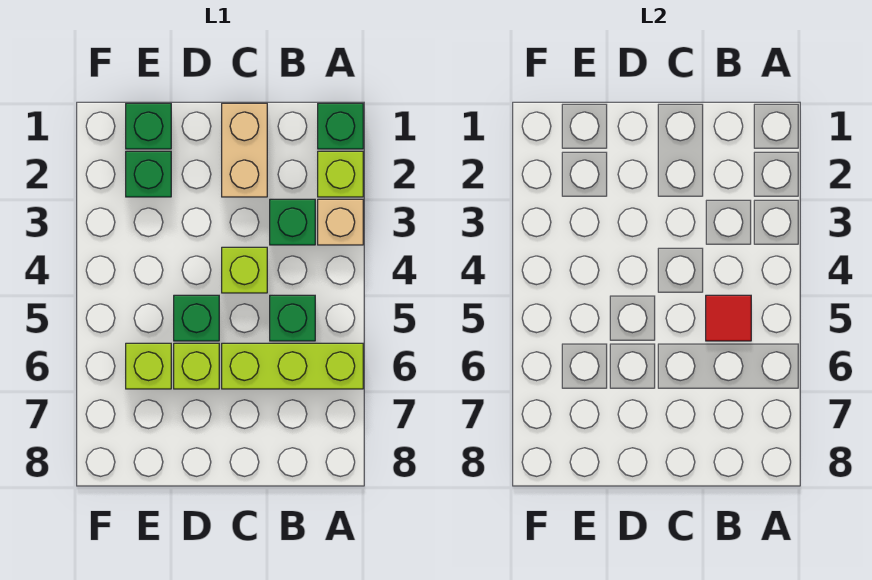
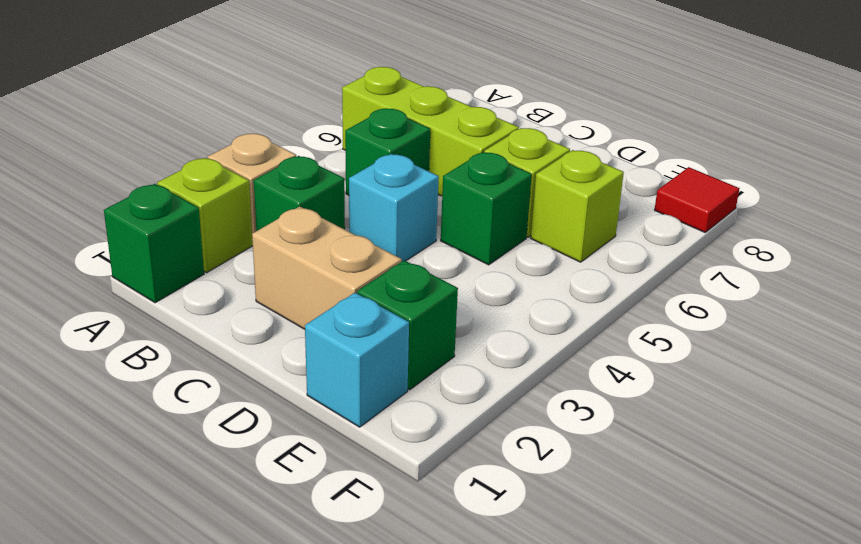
red 1x1 tile [706,295,751,341] -> red 1x1 tile moved to [655,167,739,232]
tan 1x2 brick [222,103,267,197] -> tan 1x2 brick turned to [252,206,402,329]
lime 1x1 brick [222,247,267,293] -> cyan 1x1 brick [349,154,439,262]
green 1x1 brick [126,103,171,149] -> cyan 1x1 brick [305,293,409,427]

